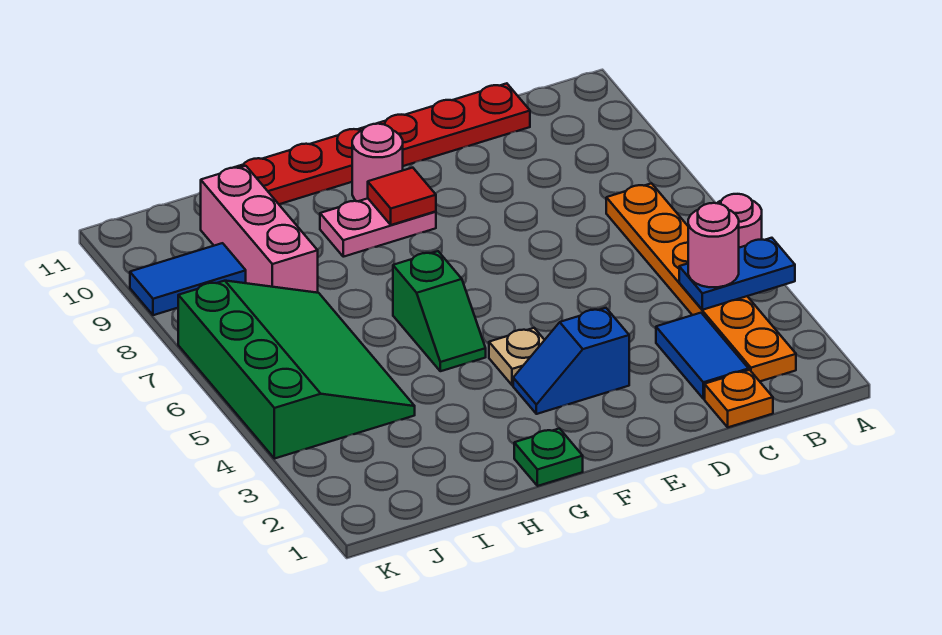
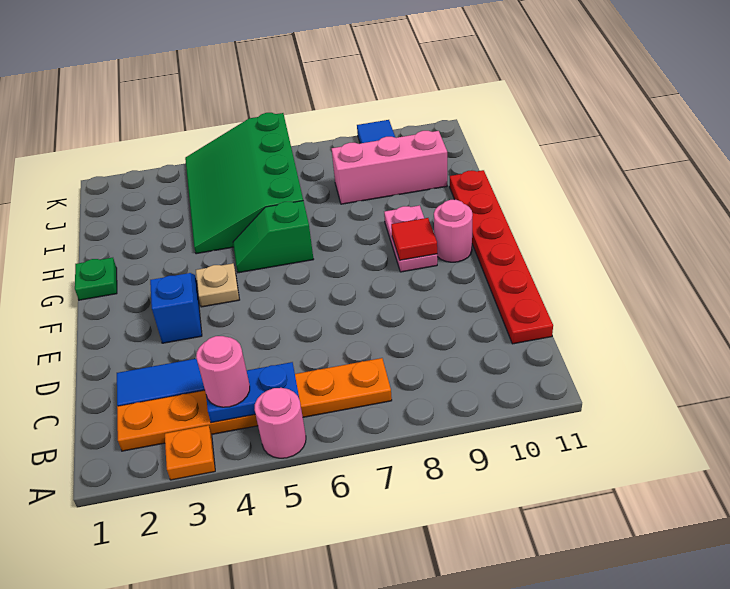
blue 1x2 plate [679,238,795,310] -> blue 1x2 plate turned to [206,362,299,423]
orange 1x1 plate [705,370,773,427] -> orange 1x1 plate moved to [165,425,215,480]
green 3x4 slope [178,281,415,459] -> green 3x4 slope turned to [185,113,303,254]

